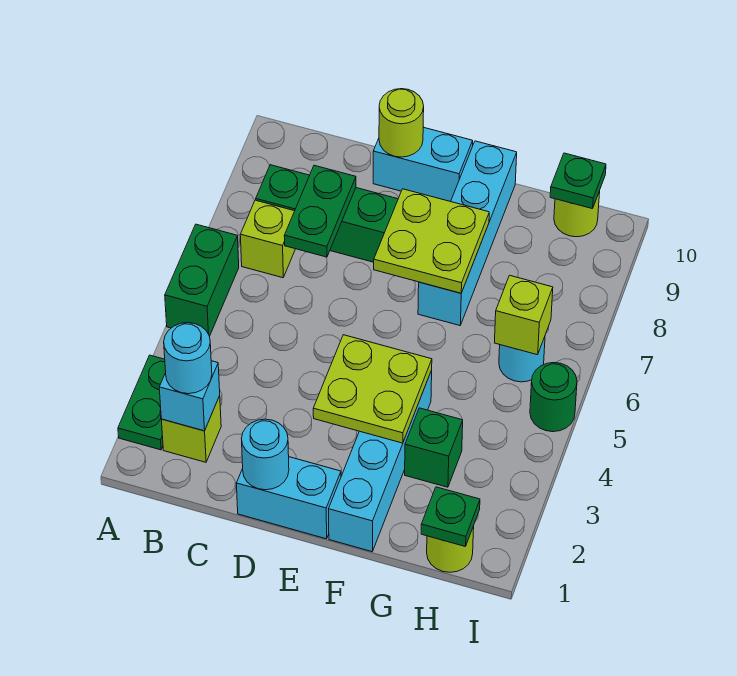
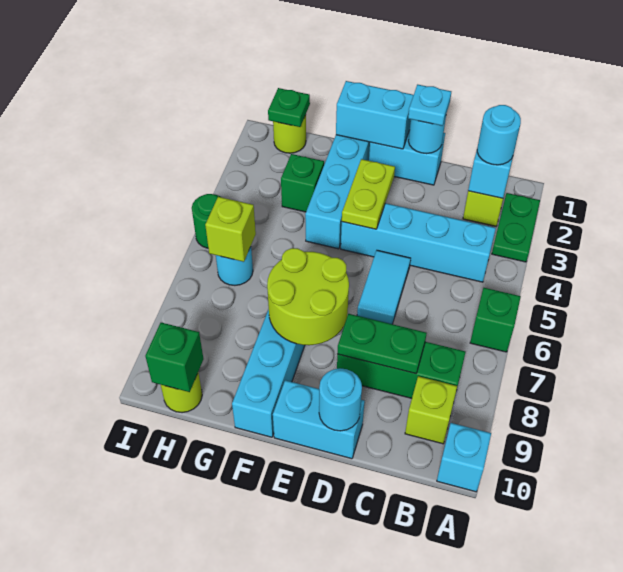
green 1x2 brick [165,224,239,336] -> green 1x1 brick [470,288,521,352]
none -> cyan 1x1 brick [437,423,491,492]
none -> cyan 1x4 brick [341,203,496,282]
lime 1x1 brick [240,200,295,278] -> lime 1x1 brick moved to [405,376,457,444]
green 1x2 plate [284,165,356,257] -> green 1x2 plate turned to [337,314,427,374]
none -> cyan 1x1 plate [408,85,451,126]
none -> cyan 1x2 tile [357,250,411,324]
lime 1x1 round brick [379,89,424,157] -> cyan 1x1 round brick [319,368,362,431]
none -> cyan 1x2 brick [336,81,414,149]
lime 2x2 plate [313,335,432,443] -> lime 1x2 plate [342,159,395,229]
lime 2x2 plate [374,189,489,293] -> lime 2x2 round brick [267,248,349,345]
green 1x1 plate [550,153,606,209] -> green 1x1 brick [145,323,203,392]

